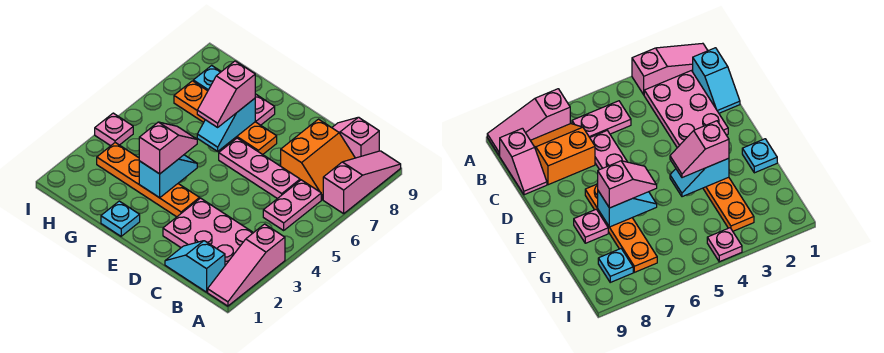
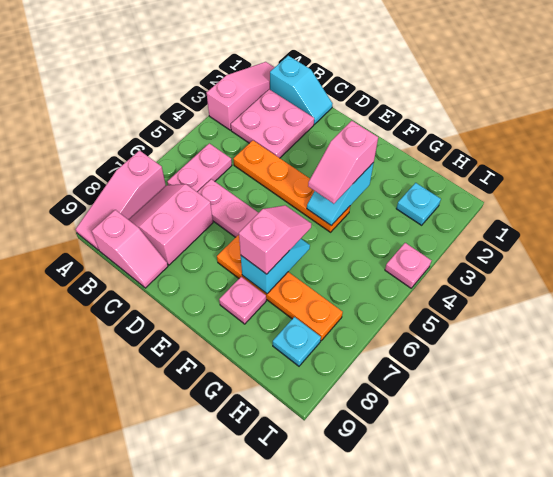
pink 2x3 plate [163,198,253,265] -> pink 2x2 plate [231,89,314,158]
orange 2x2 slope [281,119,355,200] -> pink 2x2 slope [129,184,213,265]
orange 1x4 plate [97,143,200,217] -> orange 1x4 plate moved to [234,141,350,232]
cyan 1x1 plate [101,201,140,236] -> cyan 1x1 plate moved to [396,183,441,225]

